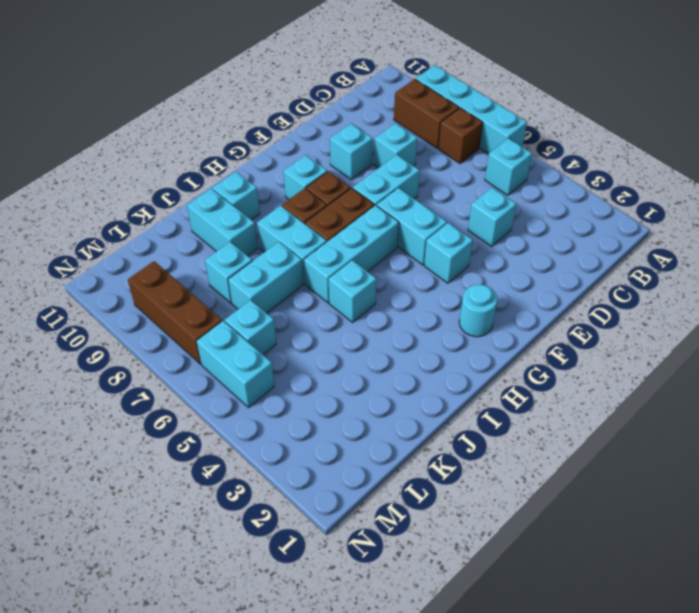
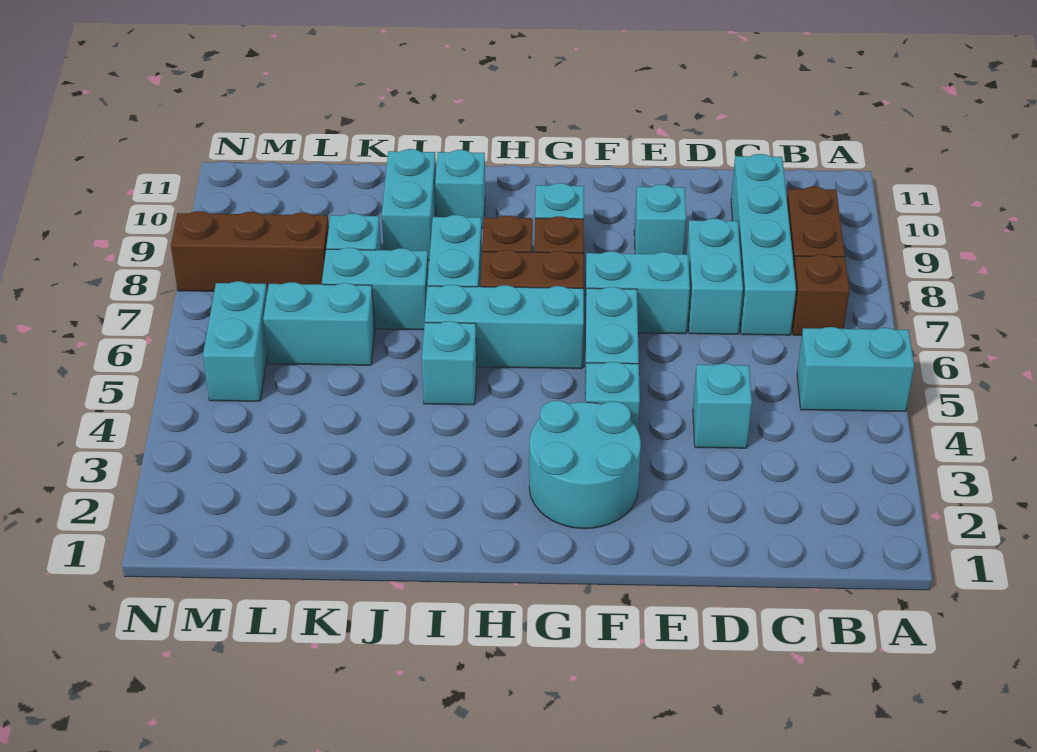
cyan 1x4 brick [416,65,527,154] -> cyan 1x4 brick moved to [731,154,796,335]
cyan 1x1 brick [485,138,532,195] -> cyan 1x2 brick [797,327,914,412]
cyan 1x1 brick [374,123,417,168] -> cyan 1x2 brick [686,219,743,334]
cyan 1x1 round brick [459,285,497,337] -> cyan 2x2 round brick [529,401,641,529]
cyan 1x1 brick [225,300,276,355] -> cyan 1x2 brick [263,282,375,365]
brown 1x3 brick [128,261,222,364] -> brown 1x3 brick turned to [171,211,329,291]

